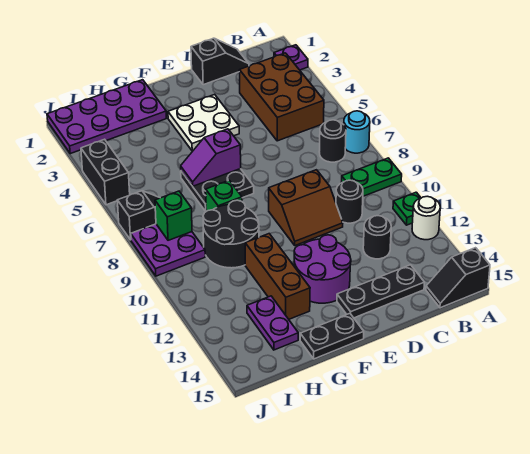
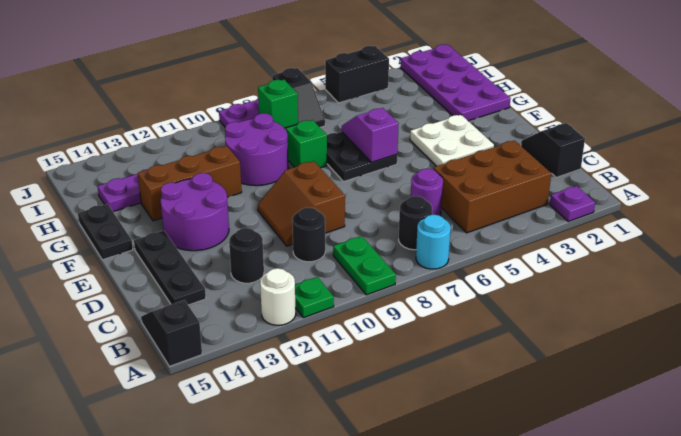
black 1x2 slope [191,38,249,85] -> black 1x2 slope turned to [521,123,585,177]
none -> purple 1x1 round brick [411,169,443,216]
black 2x2 round brick [203,200,259,268] -> purple 2x2 round brick [225,113,288,186]

